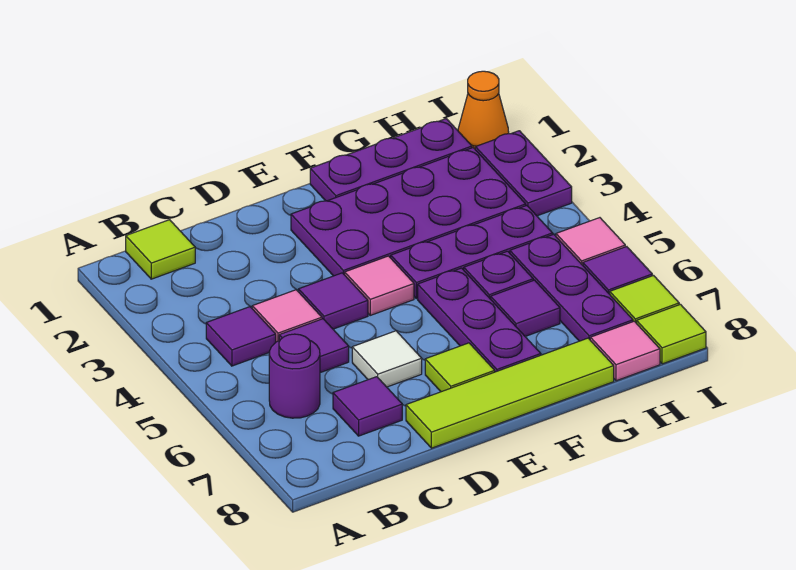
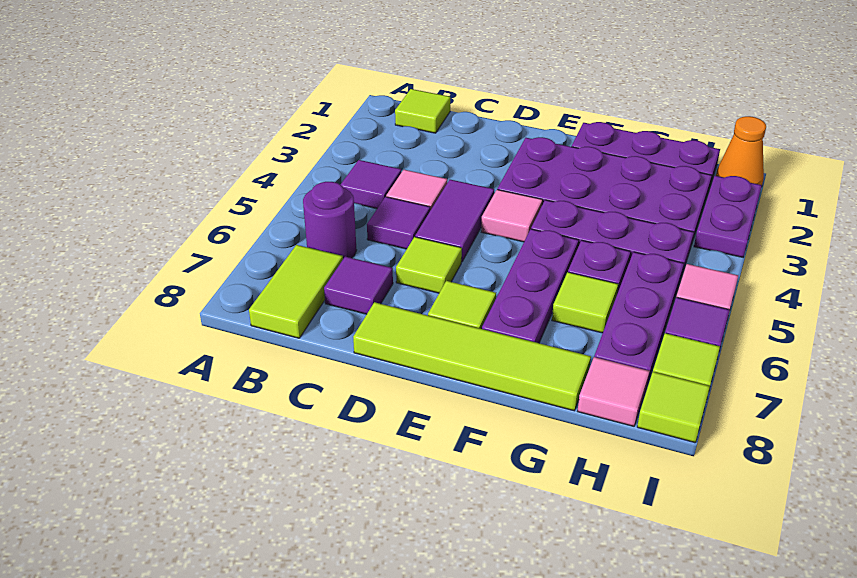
none -> lime 1x2 tile [249,245,343,338]
purple 1x1 tile [299,273,368,329] -> purple 1x2 tile [415,180,494,262]
white 1x1 tile [352,331,422,387] -> lime 1x1 tile [396,237,462,293]
purple 1x1 tile [491,280,560,336] -> lime 1x1 tile [552,272,618,333]

